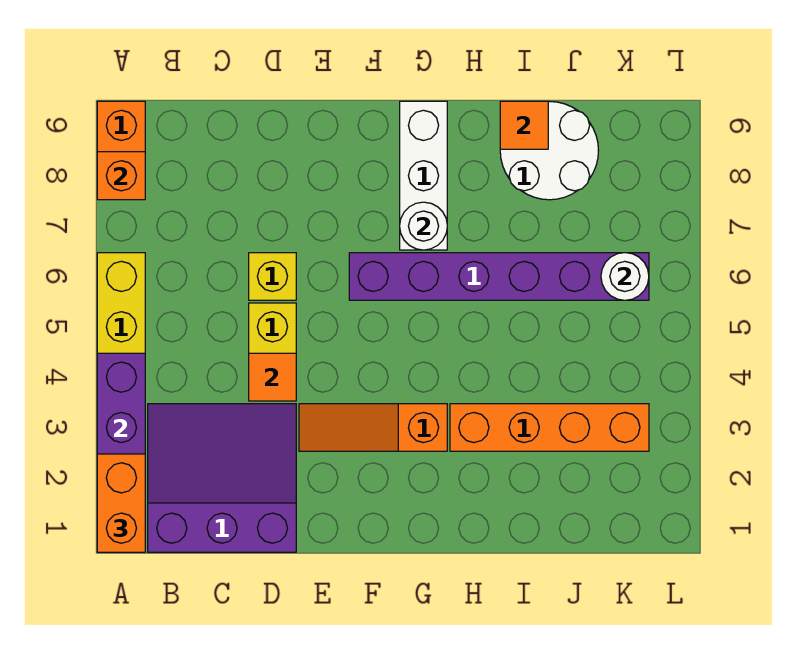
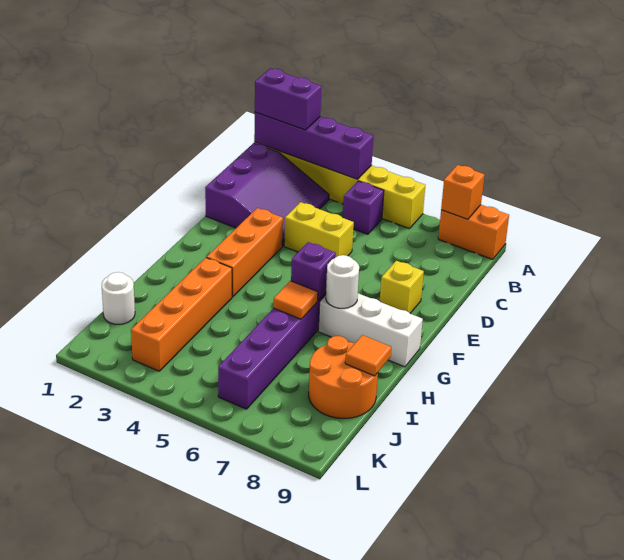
orange 1x2 brick [97,454,145,552] -> purple 1x2 brick [255,68,322,130]
none -> purple 1x1 brick [343,181,384,234]
orange 1x1 tile [249,353,296,401] -> orange 1x1 tile moved to [273,281,318,319]
yellow 1x1 brick [249,253,296,300] -> yellow 1x1 brick moved to [380,261,424,313]
orange 1x3 slope [299,404,447,451] -> orange 1x3 brick [207,208,283,297]
none -> purple 1x1 brick [291,242,336,301]
white 2x2 round brick [500,101,599,200] -> orange 2x2 round brick [309,336,378,418]
white 1x1 round brick [601,253,649,300] -> white 1x1 round brick moved to [102,272,135,324]

